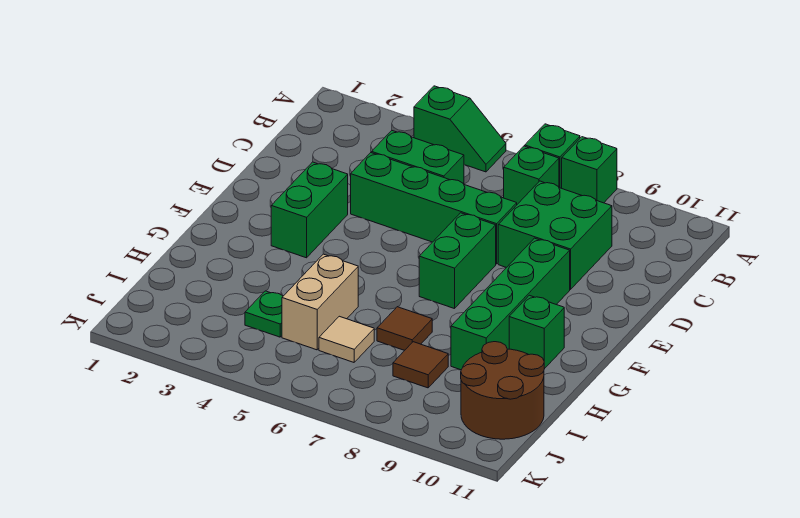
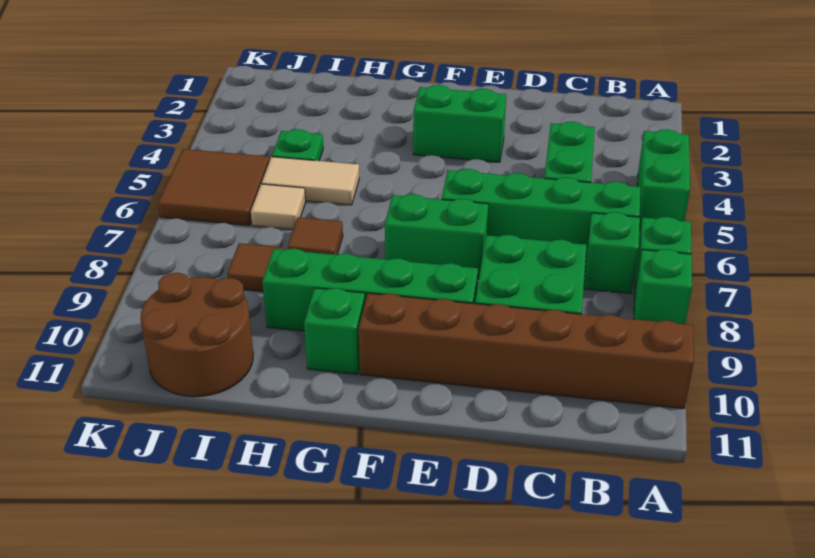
green 1x2 slope [414,86,506,172] -> green 1x2 brick [637,129,690,231]
none -> brown 1x6 brick [359,293,694,409]
green 1x4 brick [351,153,517,264] -> green 1x4 brick turned to [442,169,640,254]
tan 1x2 brick [282,254,358,350] -> tan 1x2 tile [262,157,359,205]
none -> brown 2x2 tile [158,149,270,226]

